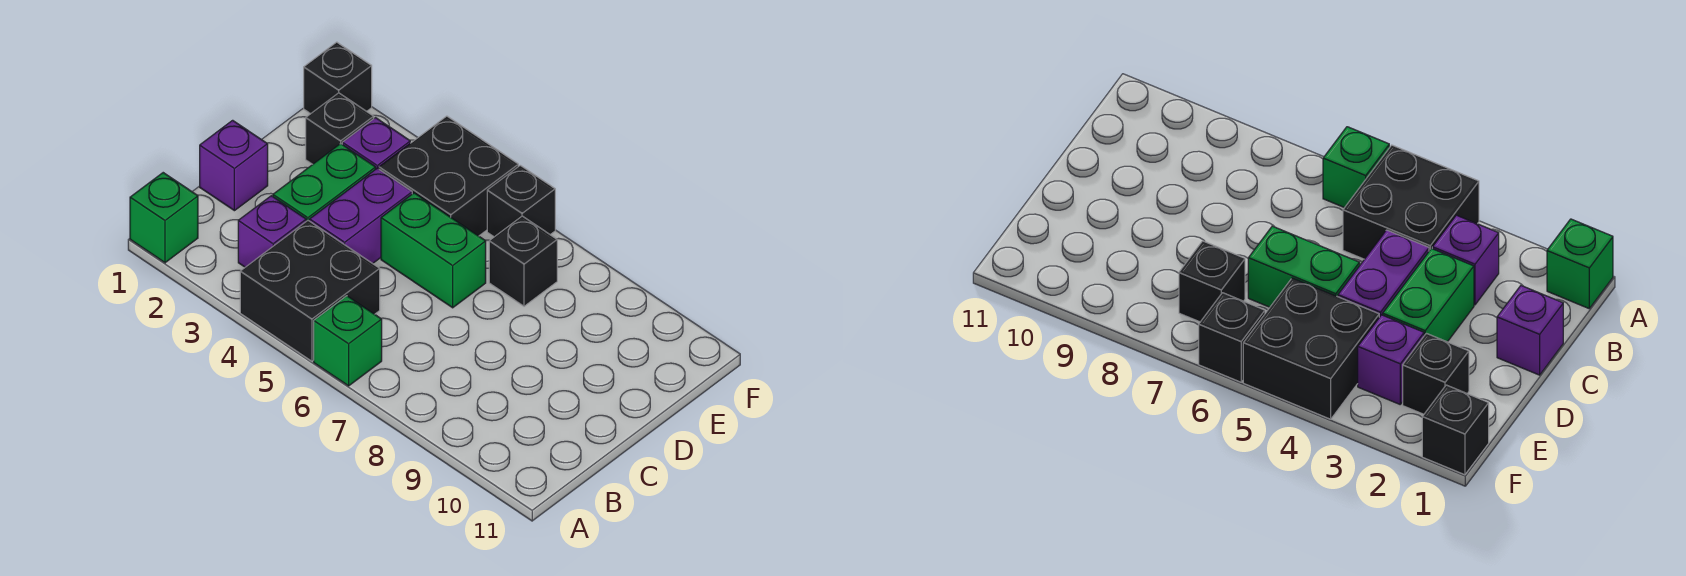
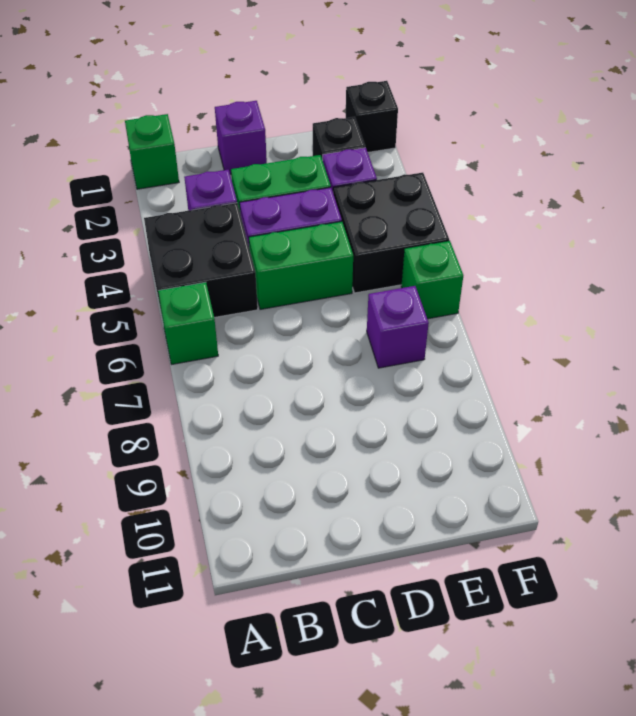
green 1x2 brick [381,193,486,308] -> green 1x2 brick turned to [249,222,353,309]
black 1x1 brick [489,216,557,306] -> purple 1x1 brick [367,286,429,368]
black 1x1 brick [487,165,555,237] -> green 1x1 brick [401,241,463,319]

